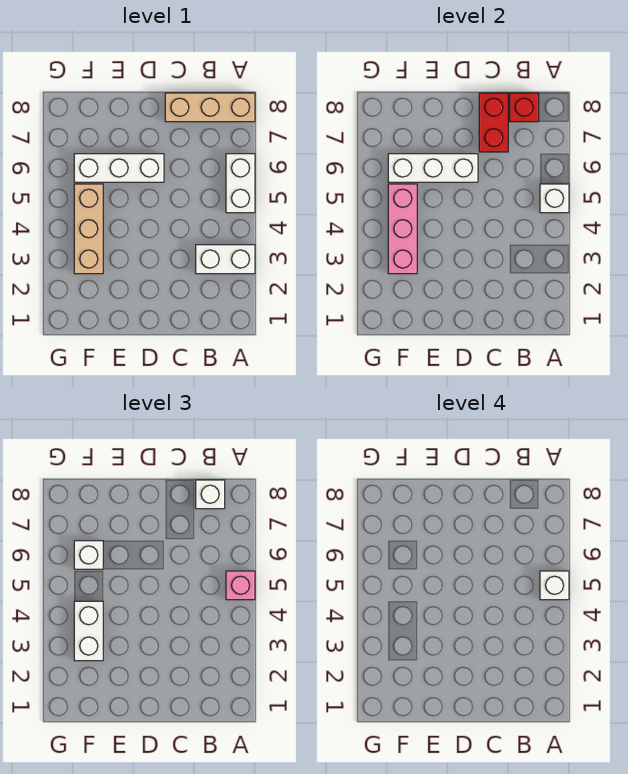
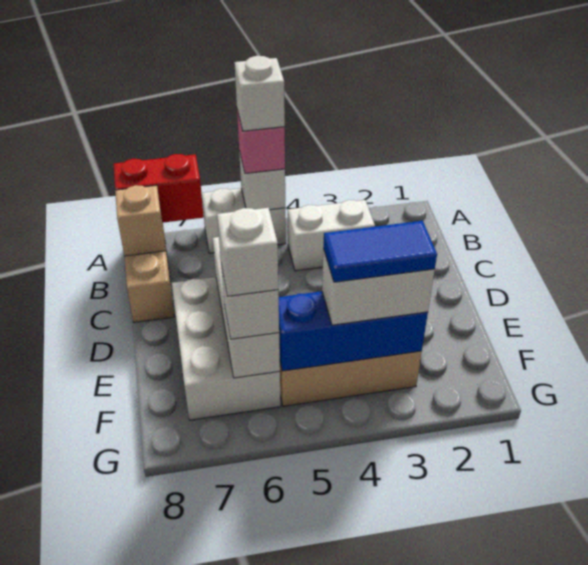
white 1x2 brick [196,245,255,274] -> white 1x2 brick turned to [288,200,375,271]
red 1x1 brick [510,93,539,122] -> tan 1x1 brick [115,185,166,256]
white 1x1 brick [196,480,225,509] -> white 1x1 brick moved to [217,208,278,296]
red 1x2 brick [479,93,508,152] -> red 1x2 brick moved to [113,154,204,223]
white 1x3 brick [74,154,164,182] -> white 2x3 brick [172,277,281,420]
pink 1x3 brick [388,184,417,274] -> blue 1x3 brick [279,291,428,371]
none -> blue 1x2 tile [323,221,437,282]

